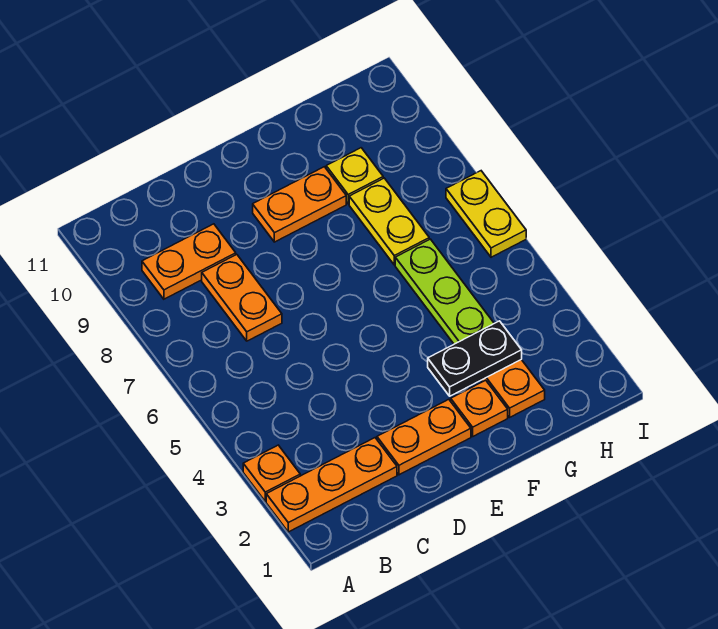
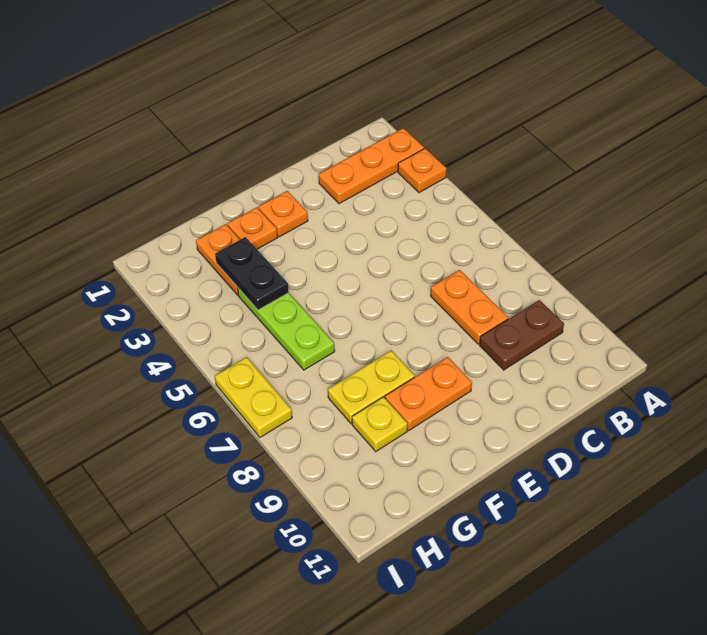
orange 1x2 plate [142,224,236,299] -> brown 1x2 plate [480,300,564,370]
orange 1x2 plate [377,399,471,475] -> orange 1x1 plate [258,191,308,237]
black 1x2 plate [428,321,522,396] -> black 1x2 plate turned to [215,237,289,310]
yellow 1x2 plate [349,178,429,265] -> yellow 1x2 plate turned to [328,351,415,424]

